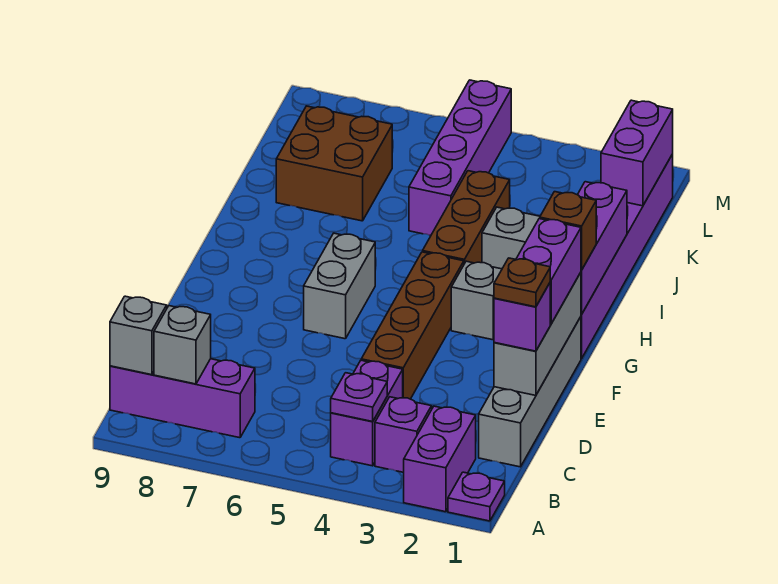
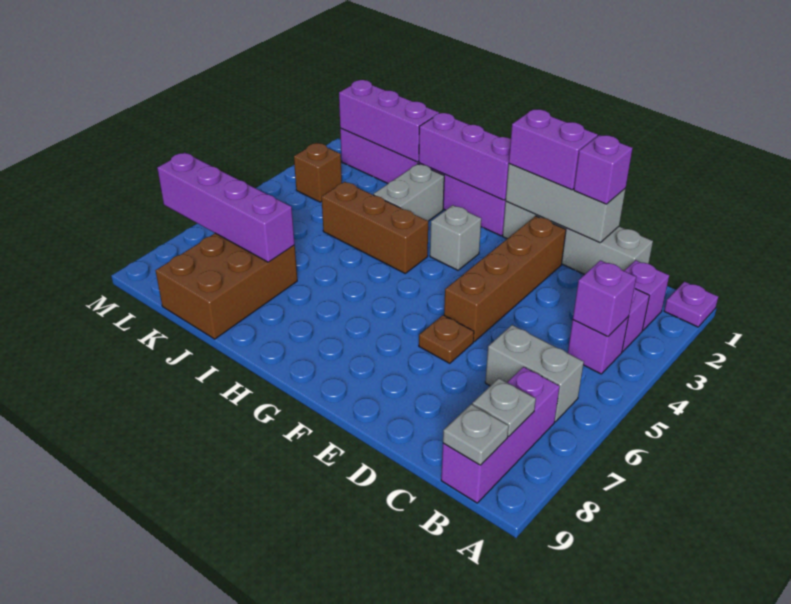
purple 1x2 brick [404,406,476,512] -> purple 1x1 brick [625,260,669,331]
purple 1x2 brick [331,360,403,466] -> purple 1x1 brick [568,317,629,374]
purple 1x1 plate [331,373,387,422] -> purple 1x1 brick [573,260,636,337]
grey 1x1 brick [154,306,211,384] -> grey 1x1 plate [472,378,536,437]
grey 1x1 brick [110,296,167,375] -> grey 1x1 plate [443,404,509,465]
brown 1x1 plate [494,258,550,307] -> brown 1x1 plate moved to [419,315,474,363]
brown 1x4 brick [361,252,464,399] -> brown 1x4 brick turned to [444,216,566,342]
grey 1x2 brick [304,233,375,339] -> grey 1x2 brick moved to [485,325,584,422]
brown 1x1 brick [540,192,596,270] -> brown 1x1 brick moved to [294,143,342,202]
purple 1x4 brick [409,80,511,236] -> purple 1x4 brick moved to [157,152,295,262]
brown 2x2 brick [276,106,392,221] -> brown 2x3 brick [156,233,297,339]
purple 1x2 brick [601,100,673,206] -> purple 1x3 brick [339,80,439,162]

